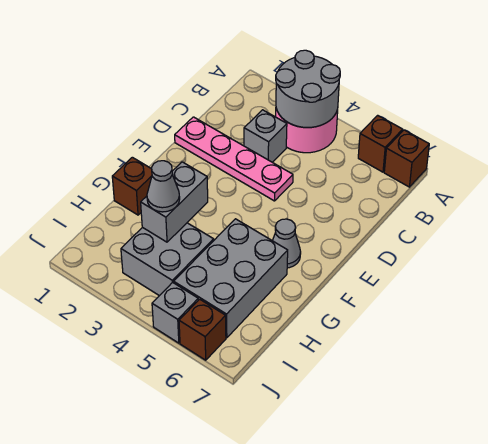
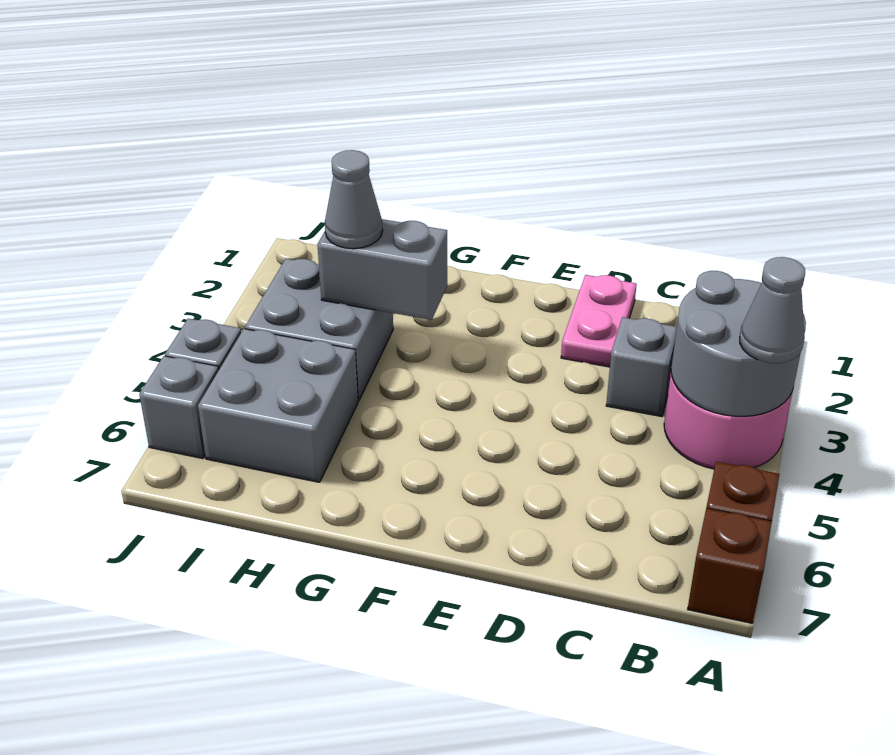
pink 1x4 plate [175,117,293,201] -> pink 1x2 plate [561,275,637,367]
grey 1x1 cone [272,219,301,268] -> grey 1x1 cone moved to [740,257,805,363]
brown 1x1 brick [112,157,152,215] -> none
grey 2x3 brick [174,219,288,338] -> grey 2x2 brick [198,329,358,482]
brown 1x1 brick [179,299,226,360] -> grey 1x1 brick [139,356,219,458]

